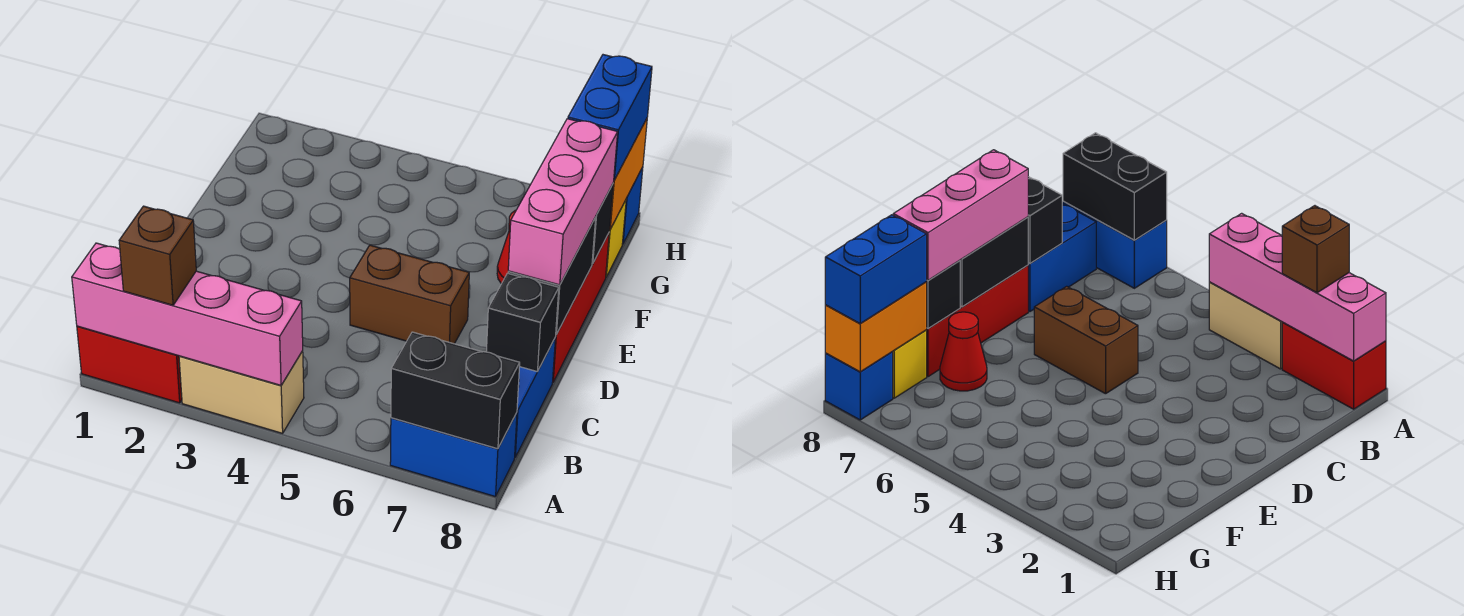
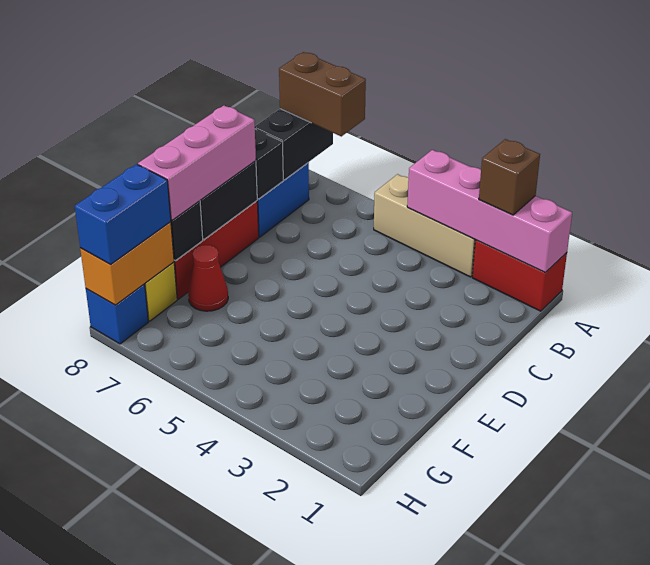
tan 1x2 brick [179,351,304,433] -> tan 1x3 brick [374,174,475,277]
blue 1x2 brick [390,413,517,497] -> none
black 1x2 brick [391,332,520,449] -> black 1x2 brick turned to [255,109,333,180]
brown 1x2 brick [350,245,469,344] -> brown 1x2 brick moved to [279,52,366,136]

